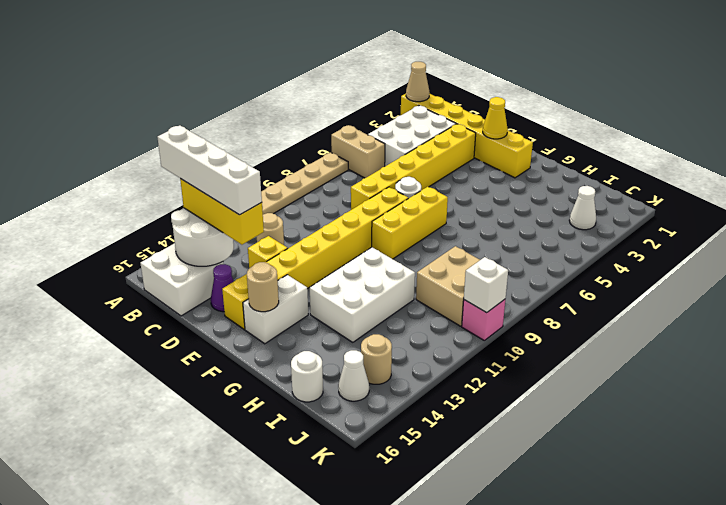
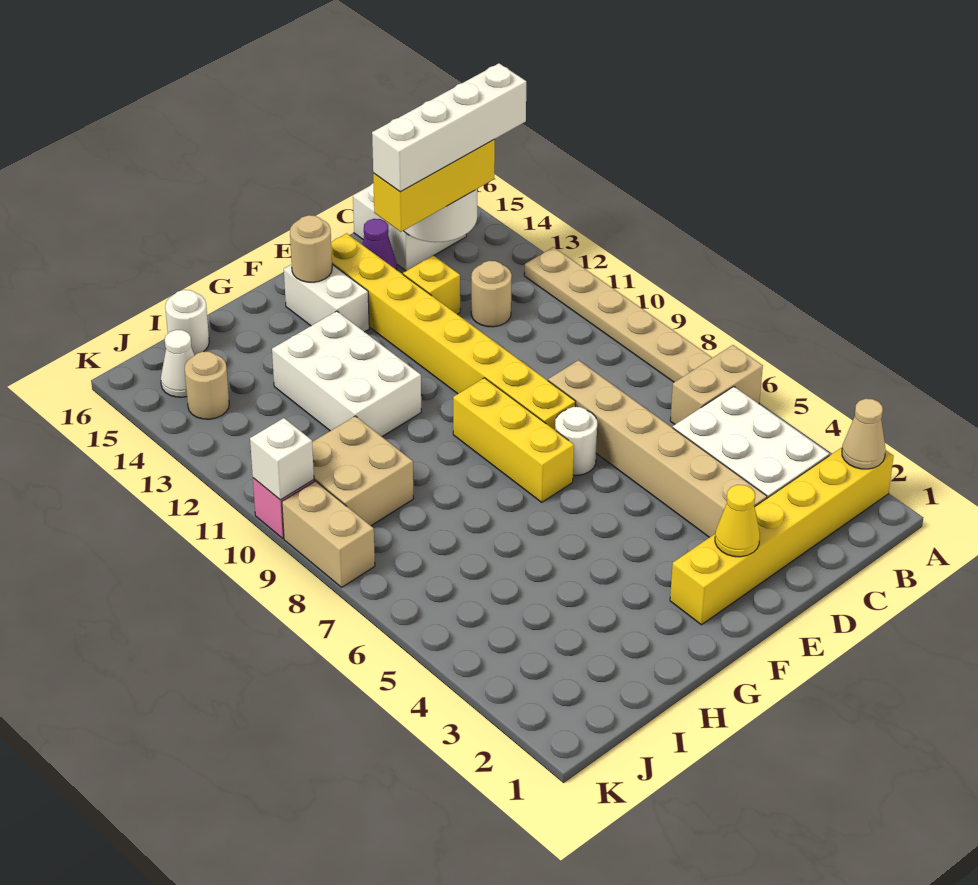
yellow 1x6 brick [351,124,476,210] -> tan 1x6 brick [548,360,767,537]
white 1x1 cone [569,186,596,230] -> none
none -> tan 1x2 brick [282,481,375,587]

